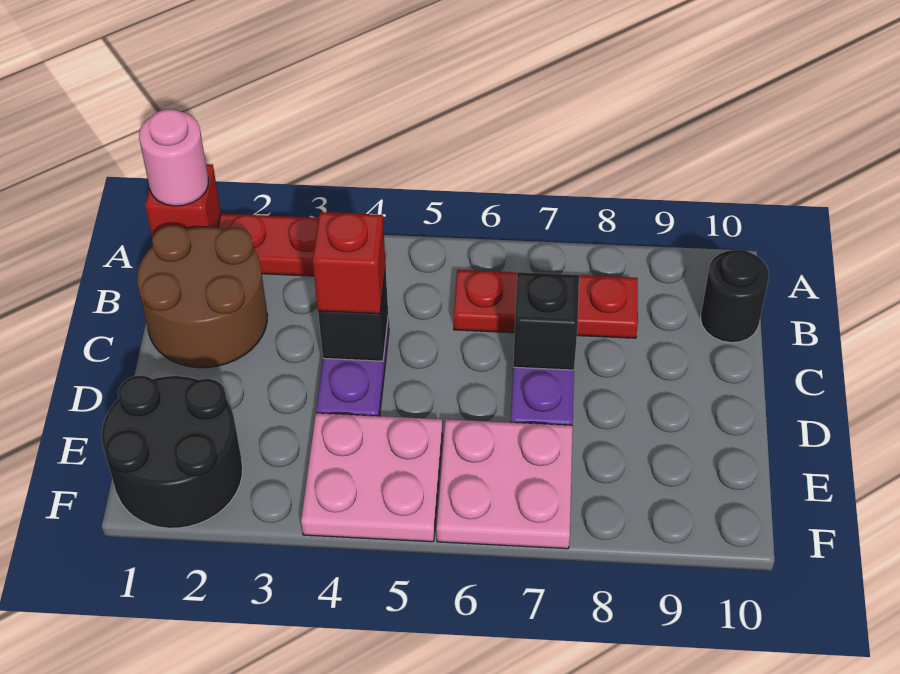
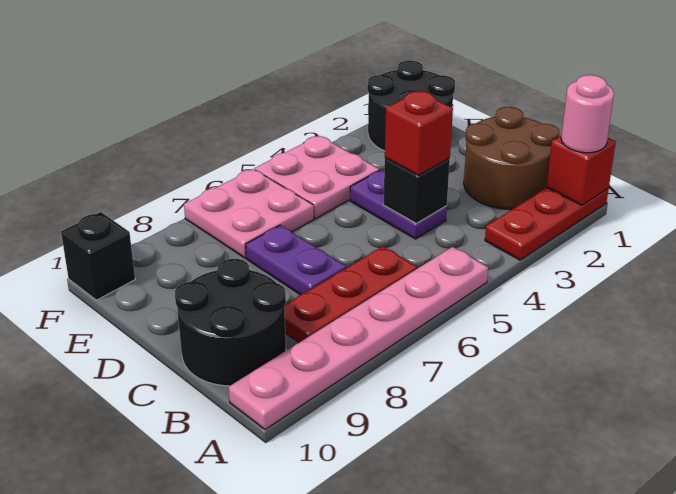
none -> pink 1x6 plate [229,247,488,430]
black 1x1 round brick [700,250,769,343] -> black 2x2 round brick [175,259,286,386]
black 1x1 brick [513,272,579,370] -> black 1x1 brick moved to [61,212,135,300]

